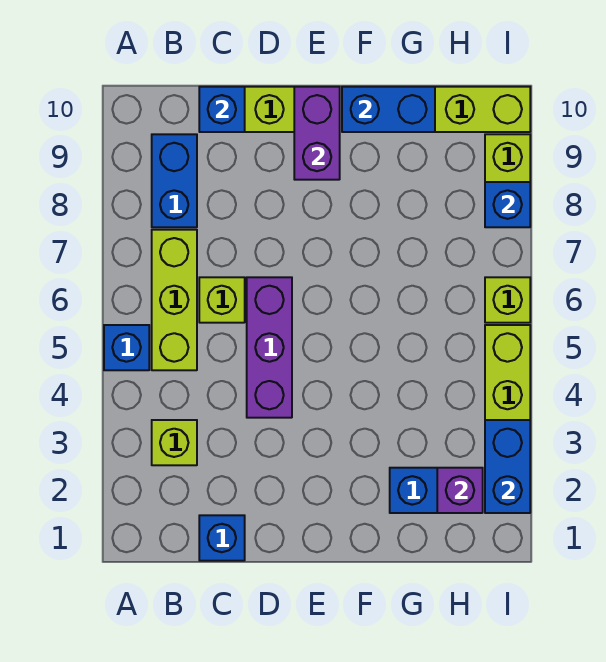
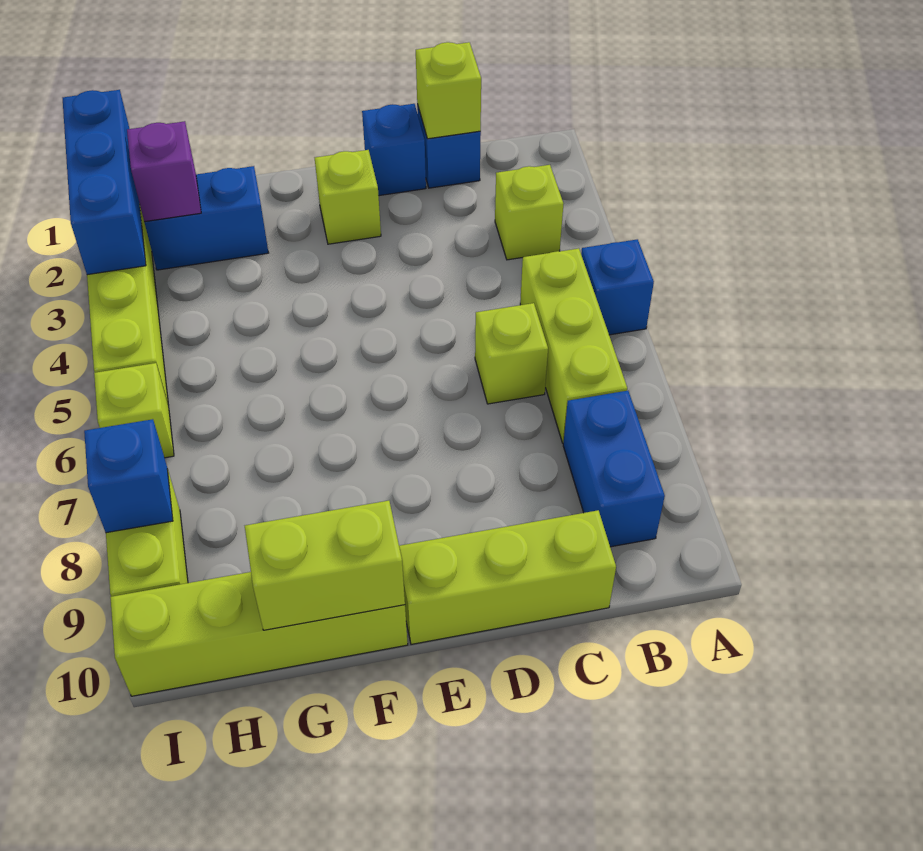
none -> lime 1x1 brick [416,42,481,139]
blue 1x1 brick [199,87,245,132] -> blue 1x1 brick moved to [362,104,426,196]
purple 1x3 brick [247,277,292,418] -> none
none -> lime 1x1 brick [315,150,381,244]
purple 1x2 brick [294,87,340,180] -> none
blue 1x2 brick [342,87,435,132] -> lime 1x2 brick [245,501,405,630]
blue 1x2 brick [485,420,530,513] -> blue 1x3 brick [63,90,146,275]

